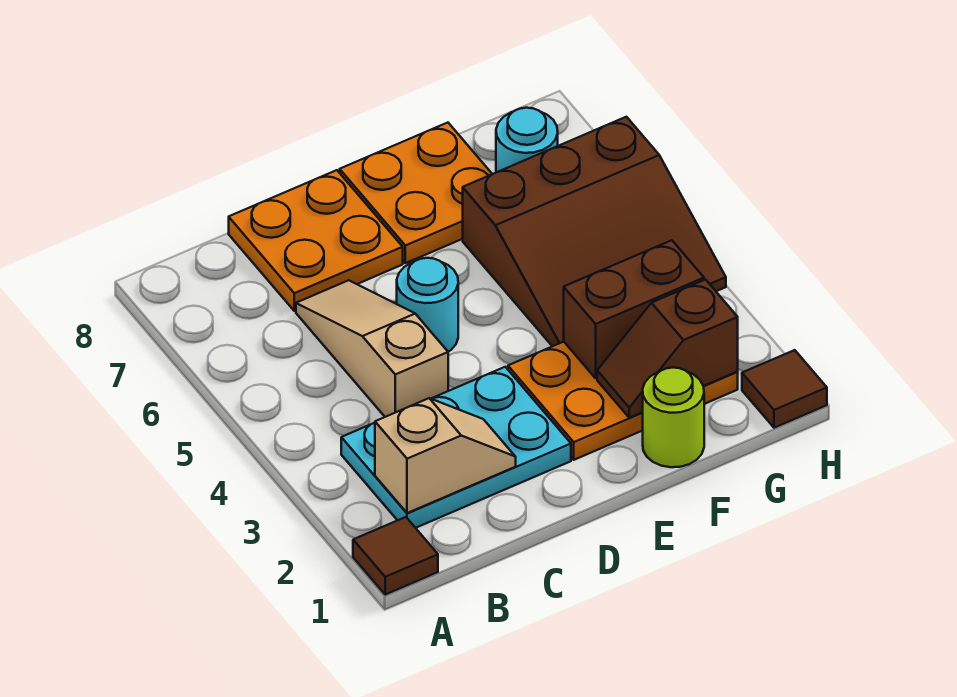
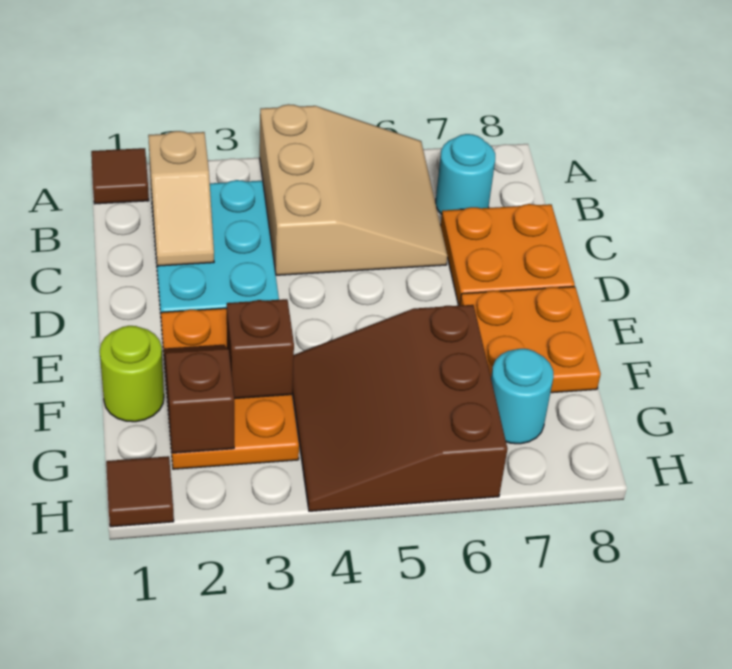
tan 1x3 slope [296,280,448,417] -> tan 3x3 slope [260,104,448,275]
cyan 1x1 round brick [397,258,458,352] -> cyan 1x1 round brick moved to [436,134,495,215]
brown 1x2 brick [564,240,704,378] -> brown 1x1 brick [227,299,294,399]

